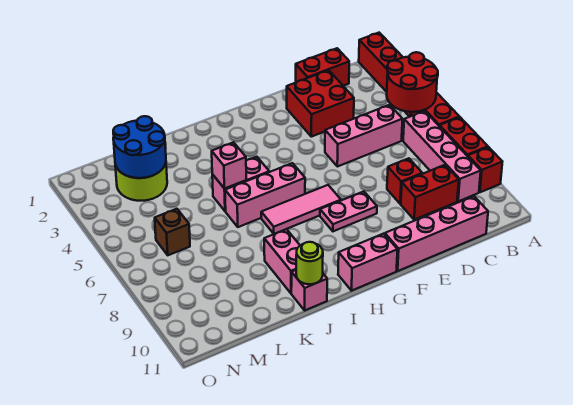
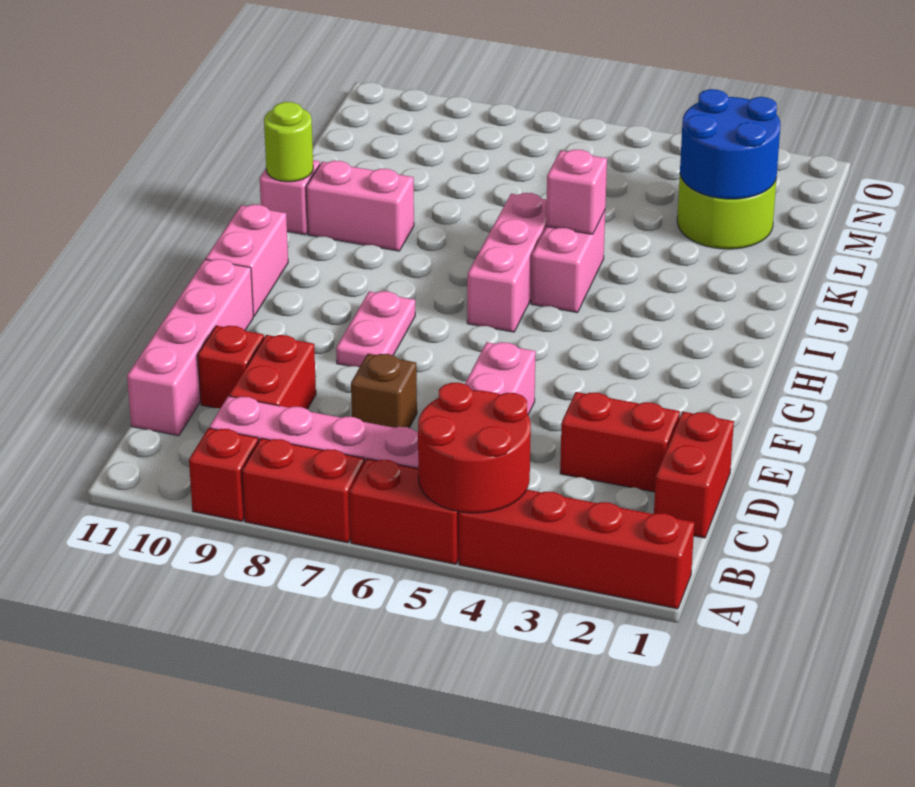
red 2x2 brick [287,70,354,137] -> red 1x2 brick [560,392,680,492]
red 1x1 brick [387,158,422,204] -> red 1x1 brick moved to [198,326,264,408]
pink 1x3 tile [261,185,341,234] -> none
brown 1x1 brick [155,209,190,255] -> brown 1x1 brick moved to [351,354,417,428]

